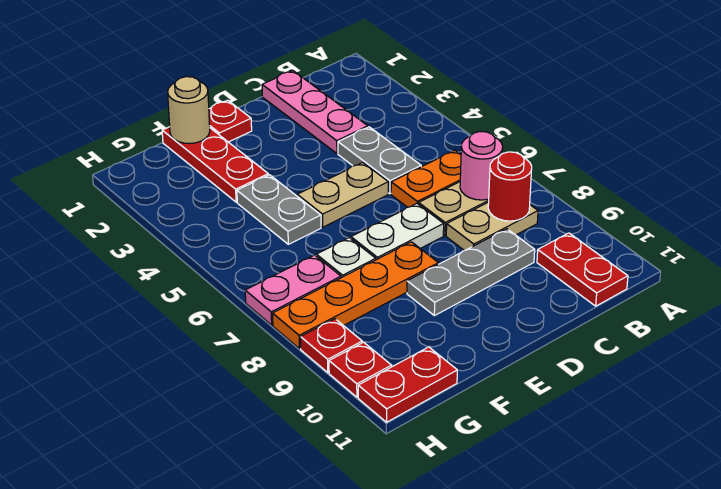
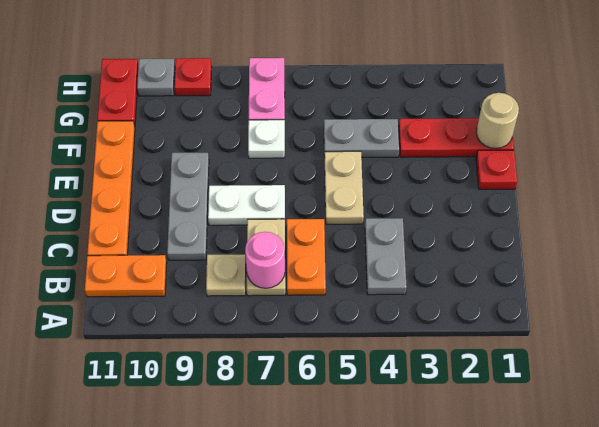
tan 1x2 plate [446,202,538,251] -> tan 1x1 plate [206,255,246,296]
red 1x1 round brick [488,152,532,221] -> none
red 1x2 plate [537,233,628,306] -> orange 1x2 plate [85,255,167,297]
pink 1x3 plate [262,71,368,153] -> none
grey 1x2 plate [338,127,421,194] -> grey 1x2 plate turned to [365,218,407,295]
white 1x2 plate [351,204,444,260] -> white 1x2 plate turned to [208,185,285,225]
orange 1x4 plate [273,242,438,349] -> orange 1x4 plate moved to [87,121,135,256]
red 1x1 plate [329,342,392,397] -> grey 1x1 plate [137,59,175,96]

